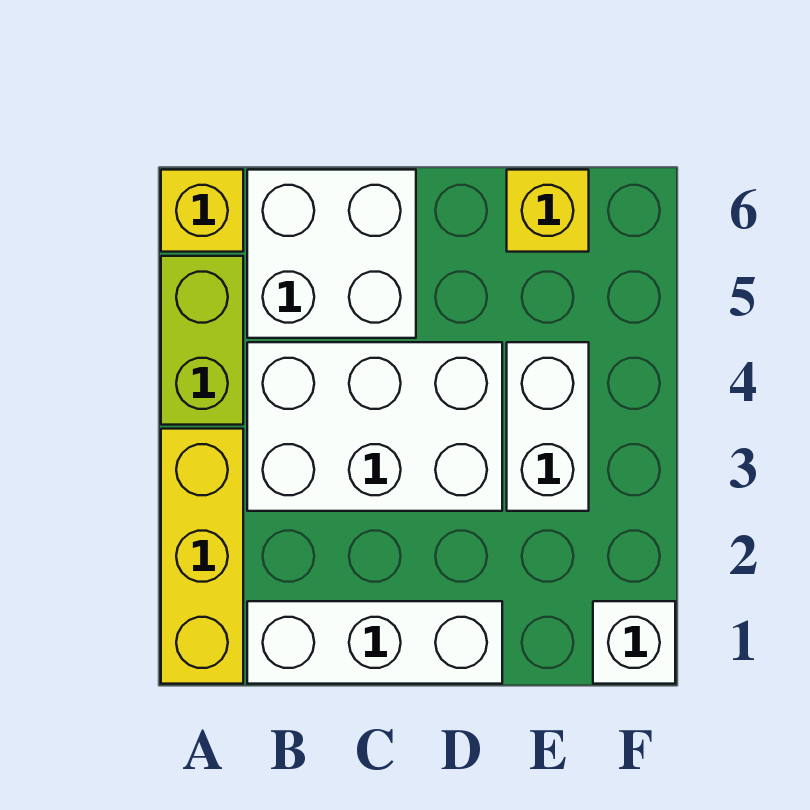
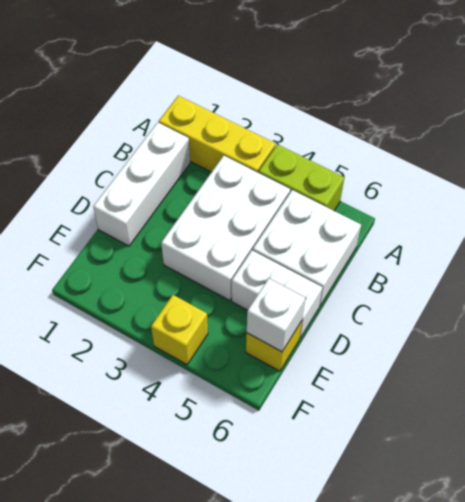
yellow 1x1 brick [161,170,243,252] -> yellow 1x1 brick moved to [151,295,208,365]
white 1x2 brick [507,342,589,511] -> white 1x2 brick moved to [232,250,322,338]
white 1x1 brick [593,601,675,684] -> white 1x1 brick moved to [247,278,305,352]

